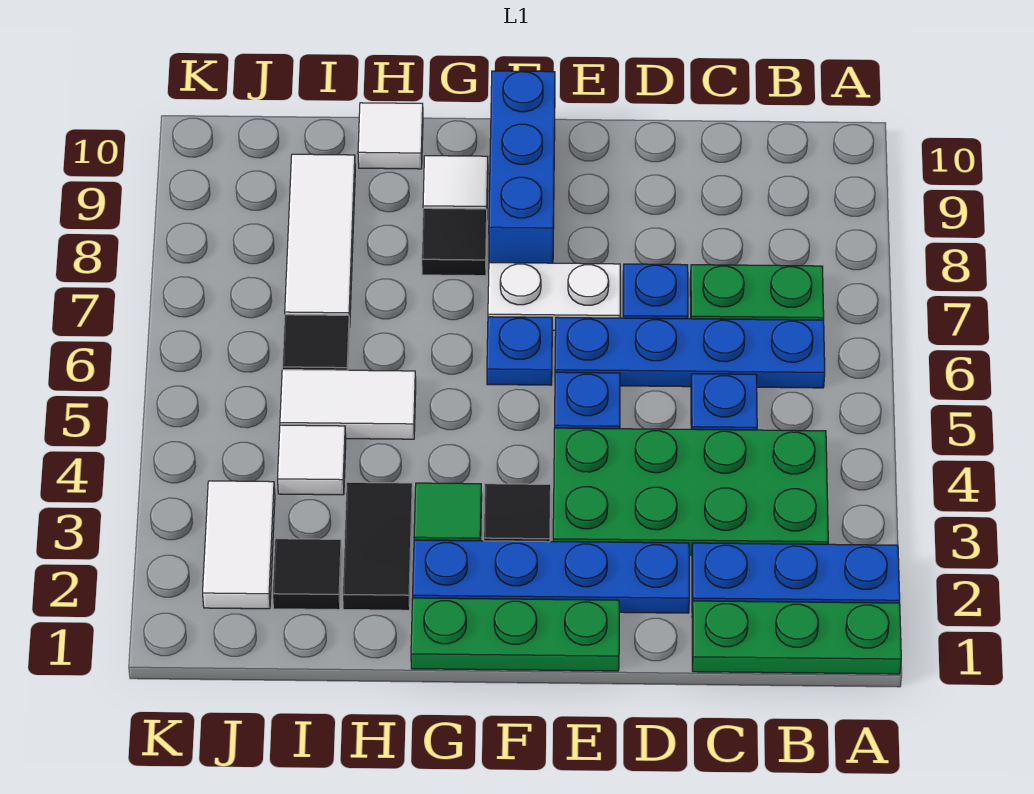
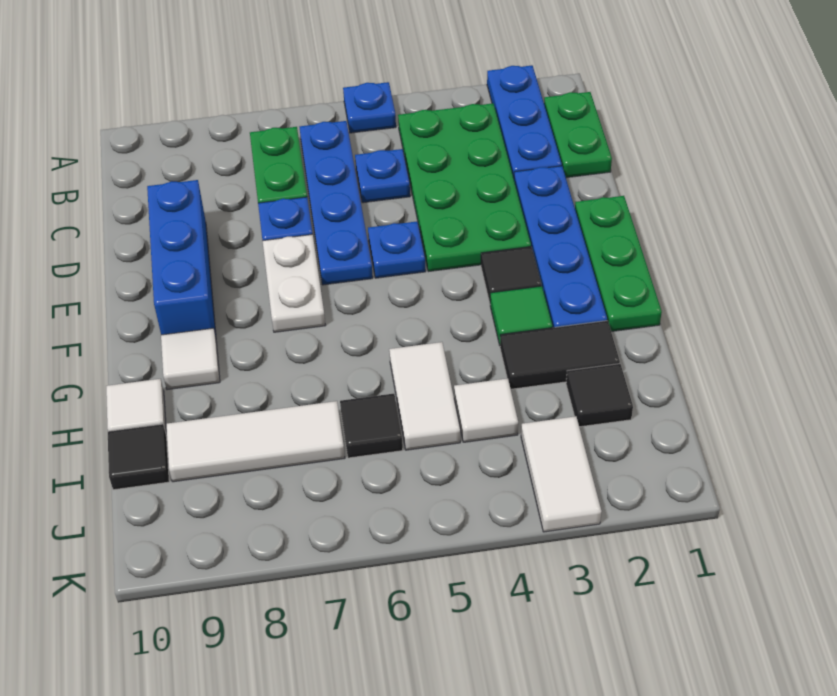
green 1x3 plate [692,601,901,674] -> green 1x2 plate [544,92,612,178]
blue 1x1 plate [487,317,552,385] -> blue 1x1 plate moved to [343,82,396,133]
blue 1x3 brick [489,71,555,263] -> blue 1x3 brick turned to [147,180,216,336]
black 1x1 tile [422,208,487,276] -> black 1x1 tile moved to [108,424,169,490]
white 1x2 tile [203,481,275,609] -> white 1x2 tile turned to [521,416,602,532]

